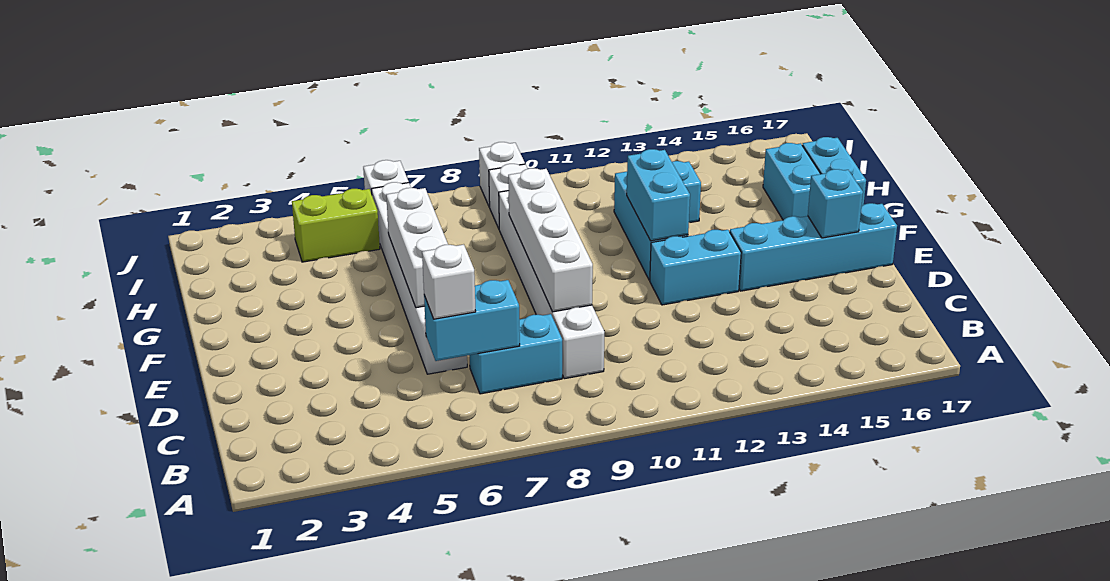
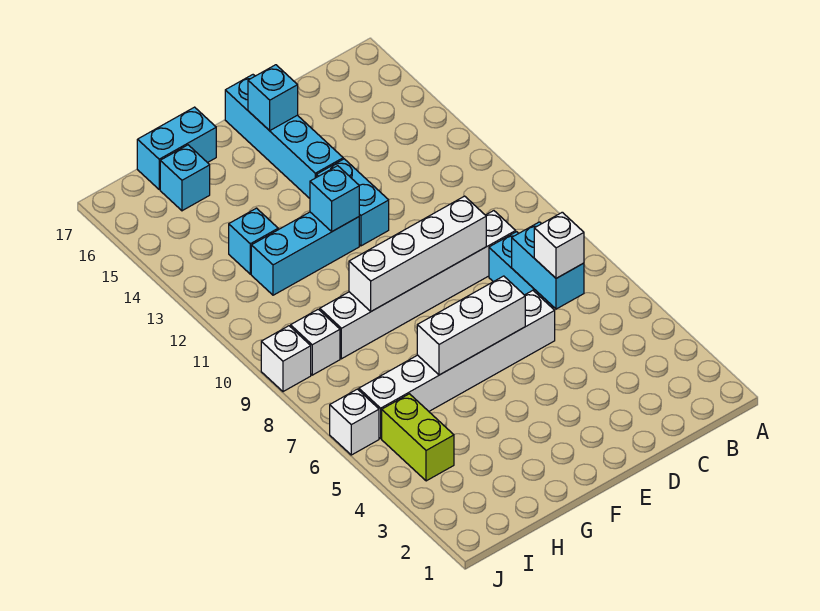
cyan 1x2 brick [627,149,690,241] -> cyan 1x1 brick [310,166,359,231]
cyan 1x2 brick [763,143,820,220] -> cyan 1x1 brick [160,145,210,211]

